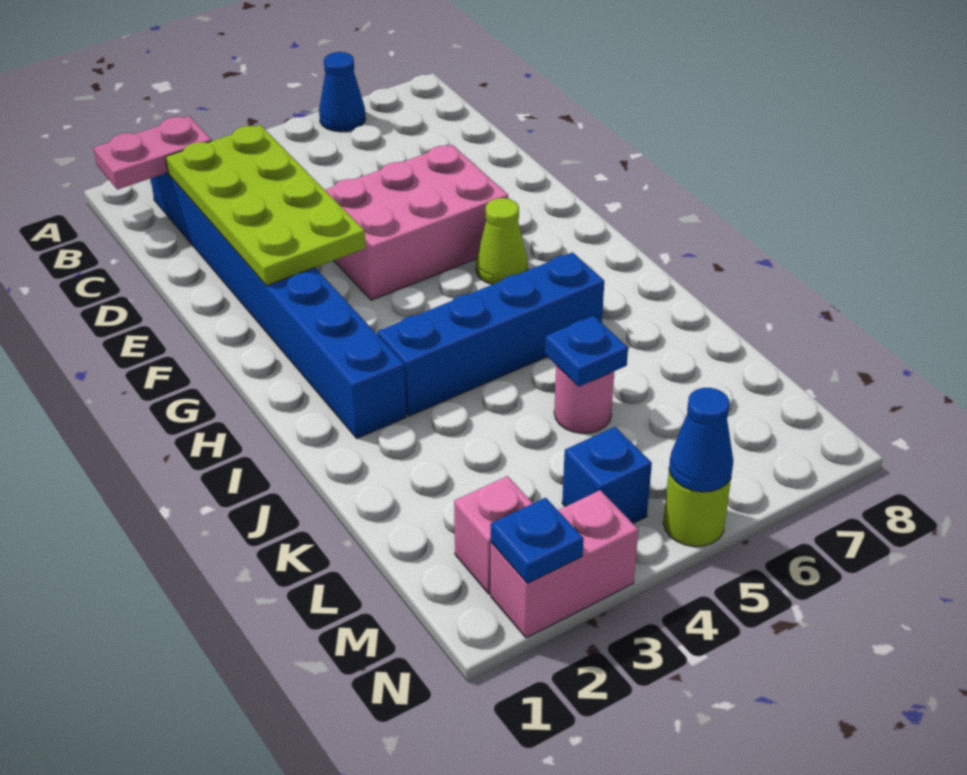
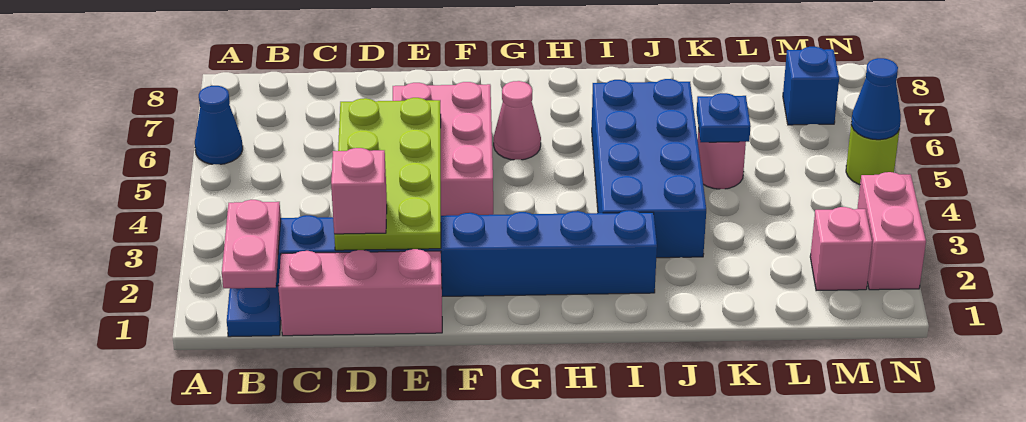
none -> pink 1x3 brick [279,249,442,336]
lime 2x4 plate [166,125,366,286] -> lime 2x4 plate turned to [334,98,441,250]
none -> pink 1x1 brick [331,148,387,234]
lime 1x1 cone [476,198,528,285] -> pink 1x1 cone [494,81,541,160]
blue 1x4 brick [377,252,604,416] -> blue 2x4 brick [592,79,706,258]
blue 1x1 brick [562,427,652,523] -> blue 1x1 brick moved to [783,47,839,125]
blue 1x1 plate [491,498,584,583] -> blue 1x1 plate moved to [227,286,281,337]

